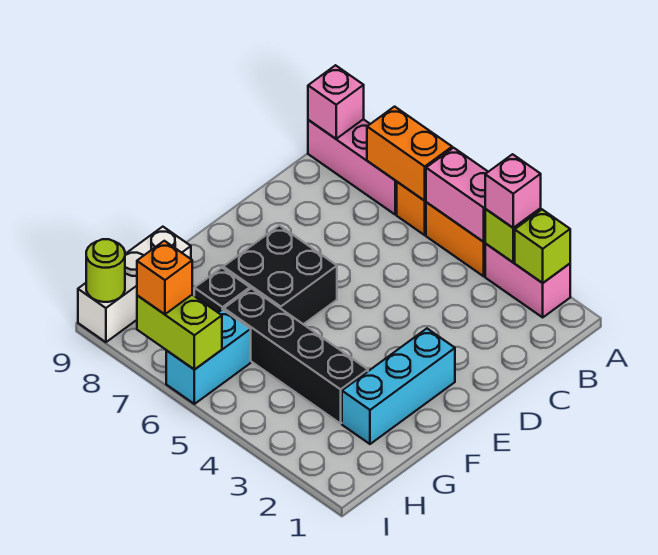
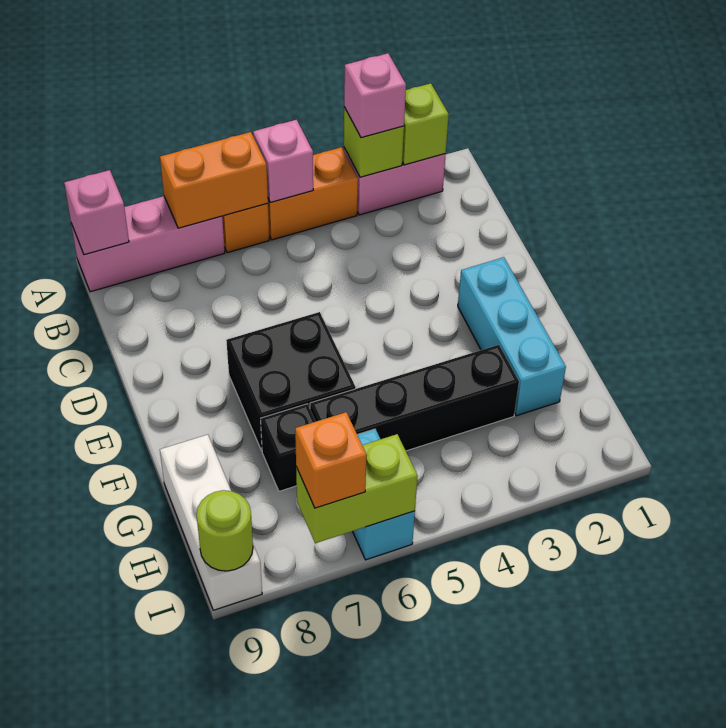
pink 1x2 brick [426,148,488,242] -> pink 1x1 brick [253,120,313,202]

